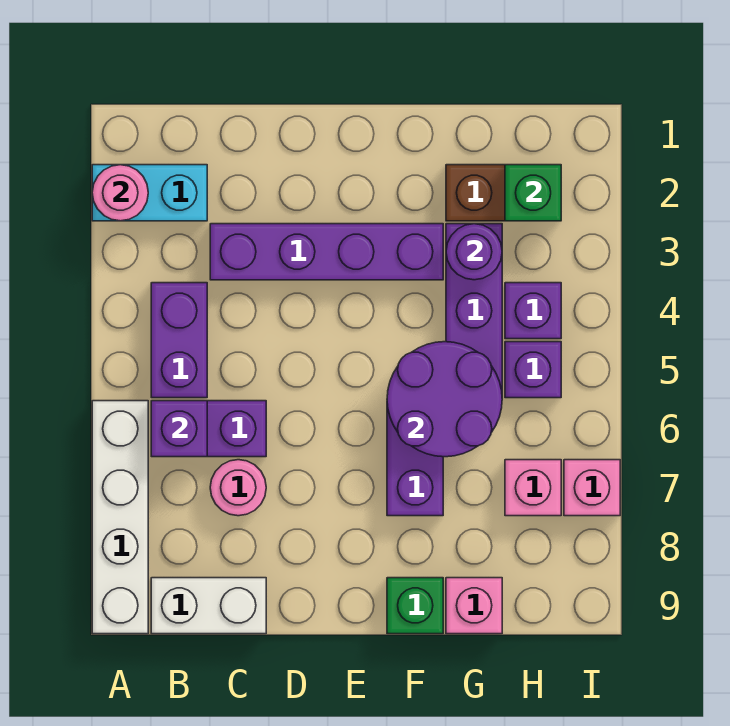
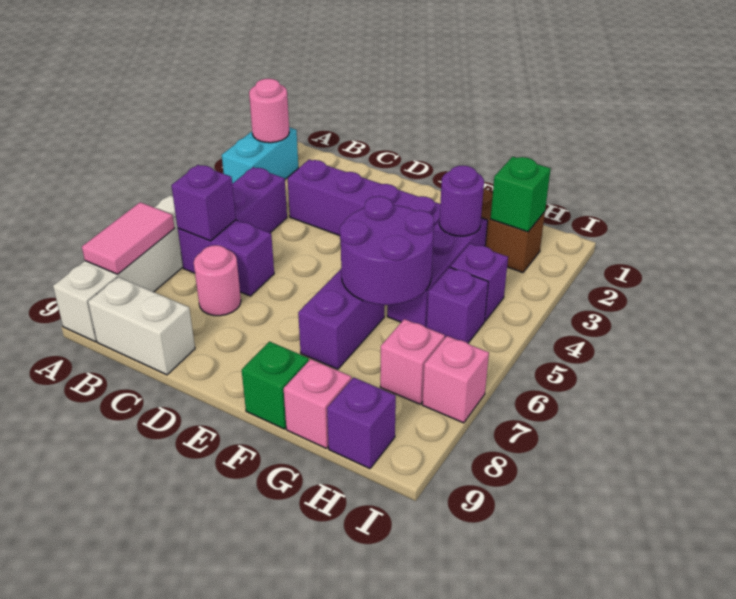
cyan 1x2 brick [92,165,207,221] -> cyan 1x2 brick turned to [222,127,298,184]
none -> pink 1x2 tile [82,202,174,274]
none -> purple 1x1 brick [327,377,396,469]

